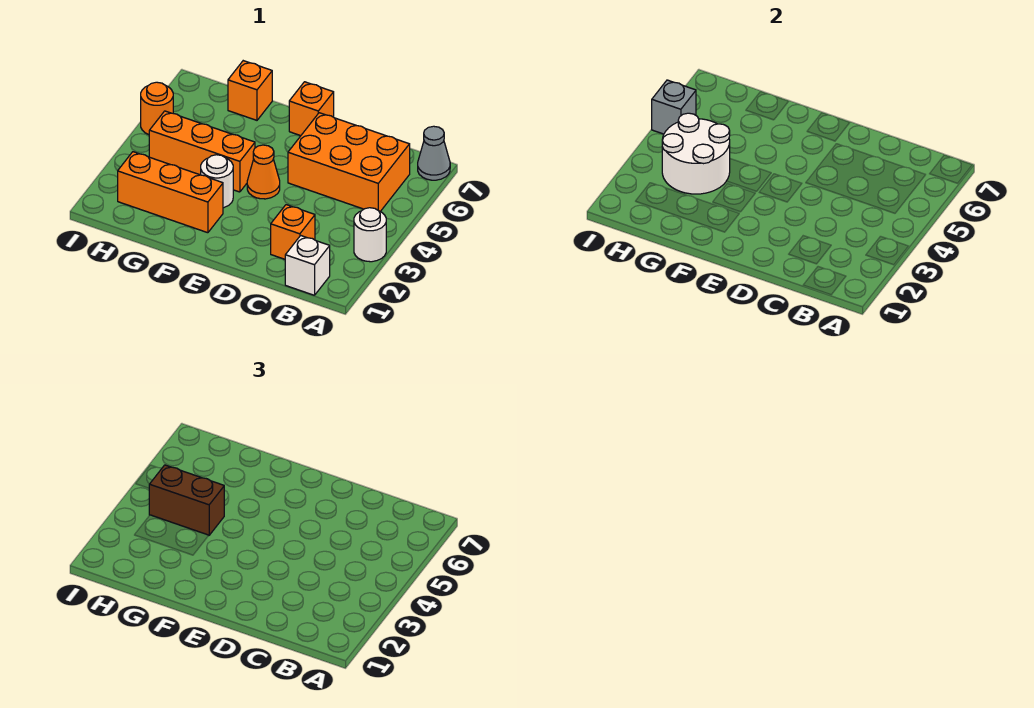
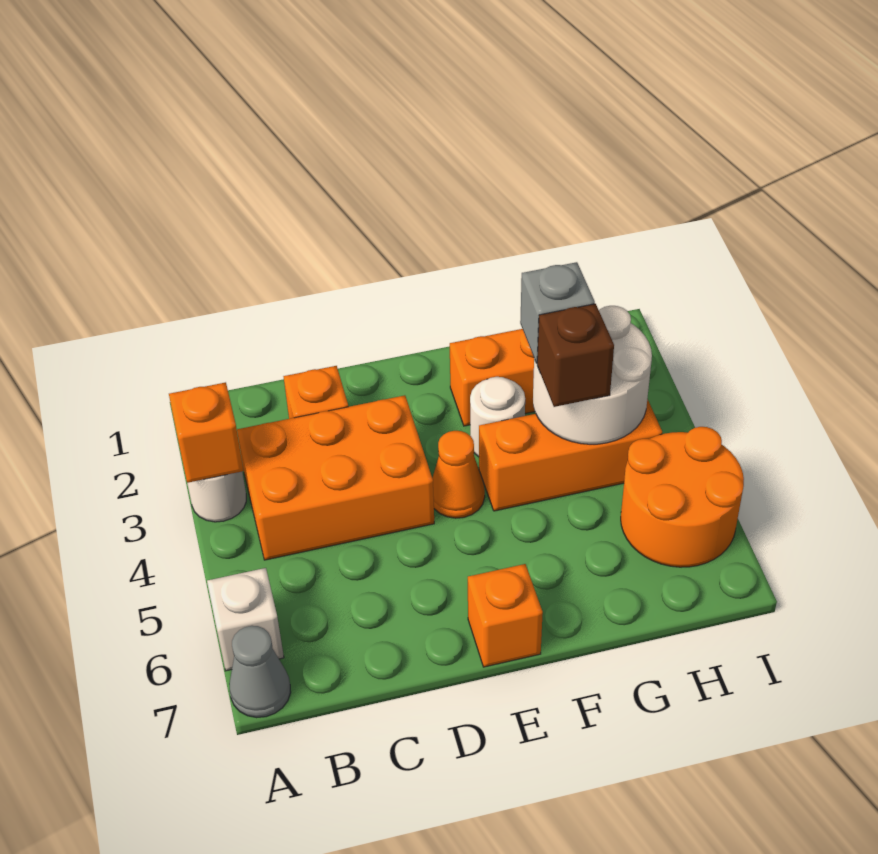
white 1x1 brick [285,236,330,295] -> white 1x1 brick moved to [207,568,284,671]
orange 2x3 brick [288,113,410,211] -> orange 2x3 brick moved to [237,395,434,560]
brown 1x2 brick [149,465,224,535] -> brown 1x1 brick [537,304,614,407]
orange 1x1 brick [228,61,272,120] -> orange 1x1 brick moved to [169,382,244,483]
orange 1x1 round brick [141,82,173,135] -> orange 2x2 round brick [621,427,744,567]
grey 1x1 brick [652,80,696,134] -> grey 1x1 brick moved to [520,262,595,363]

